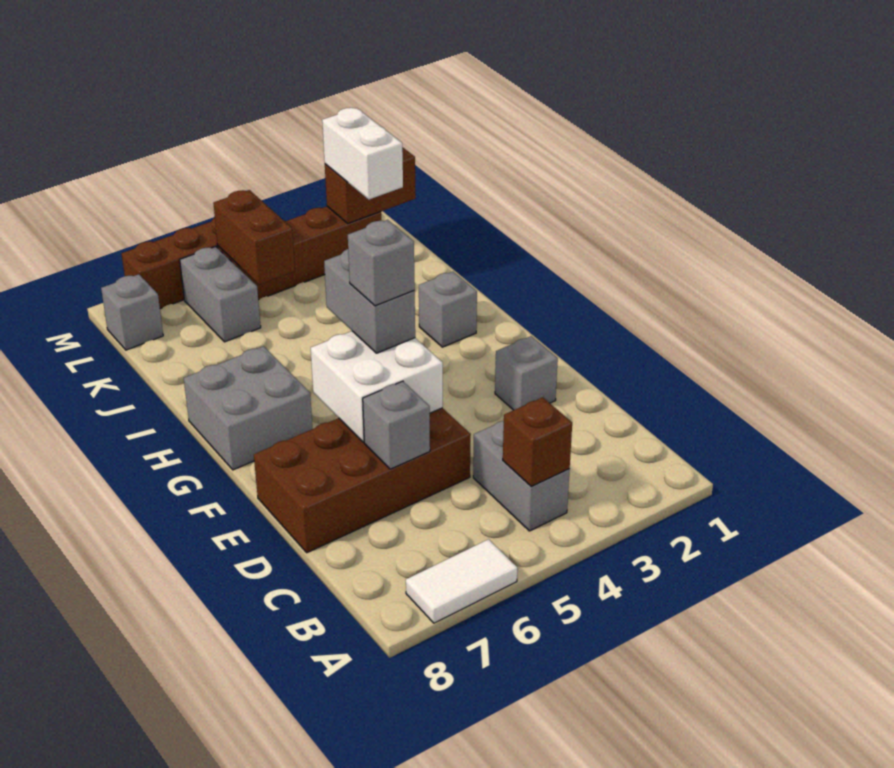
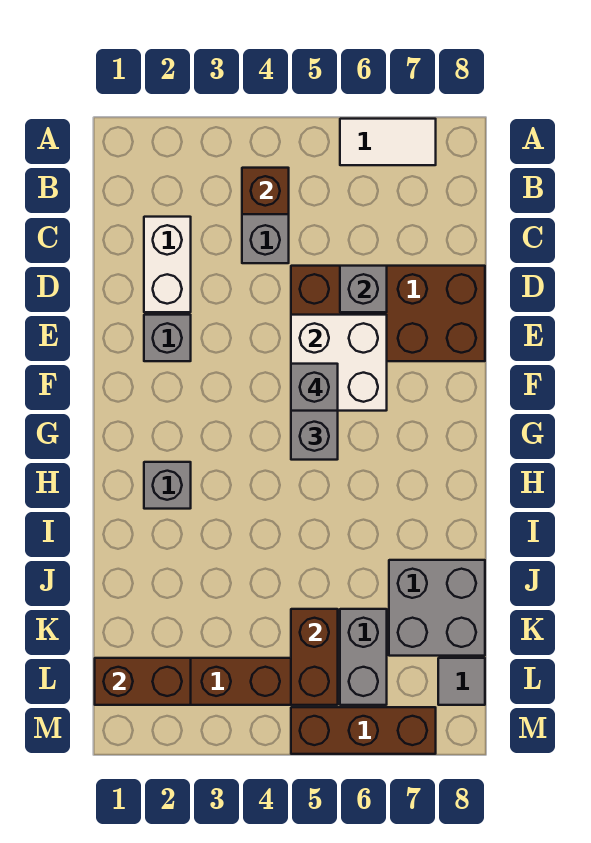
grey 2x2 brick [184,346,312,470] -> grey 2x2 brick moved to [389,560,485,656]
white 1x2 brick [322,108,403,199] -> white 1x2 brick moved to [144,217,191,312]
grey 1x1 brick [101,274,163,350] -> grey 1x1 tile [438,658,485,705]

